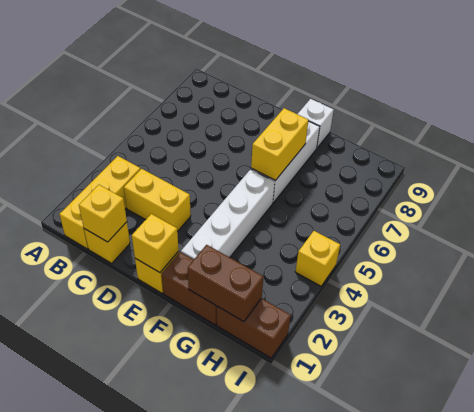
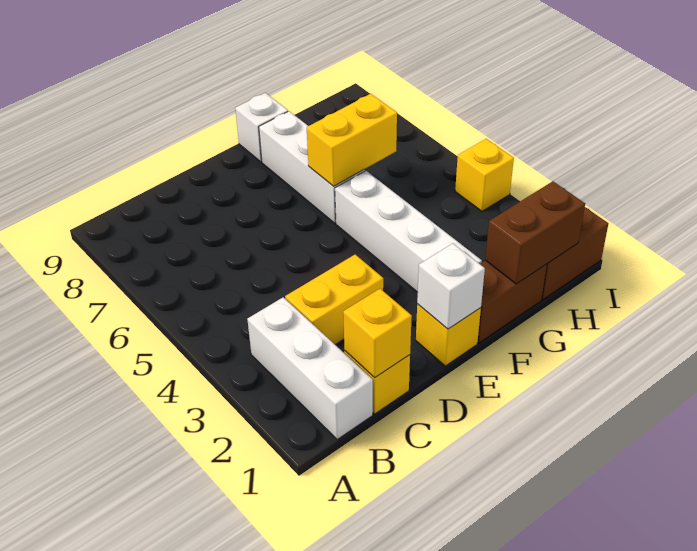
yellow 1x3 brick [59,156,141,249] -> white 1x3 brick [247,297,373,439]
yellow 1x1 brick [132,214,179,273] -> white 1x1 brick [417,243,485,329]
yellow 1x2 brick [251,108,309,181] -> yellow 1x2 brick turned to [307,94,397,186]

